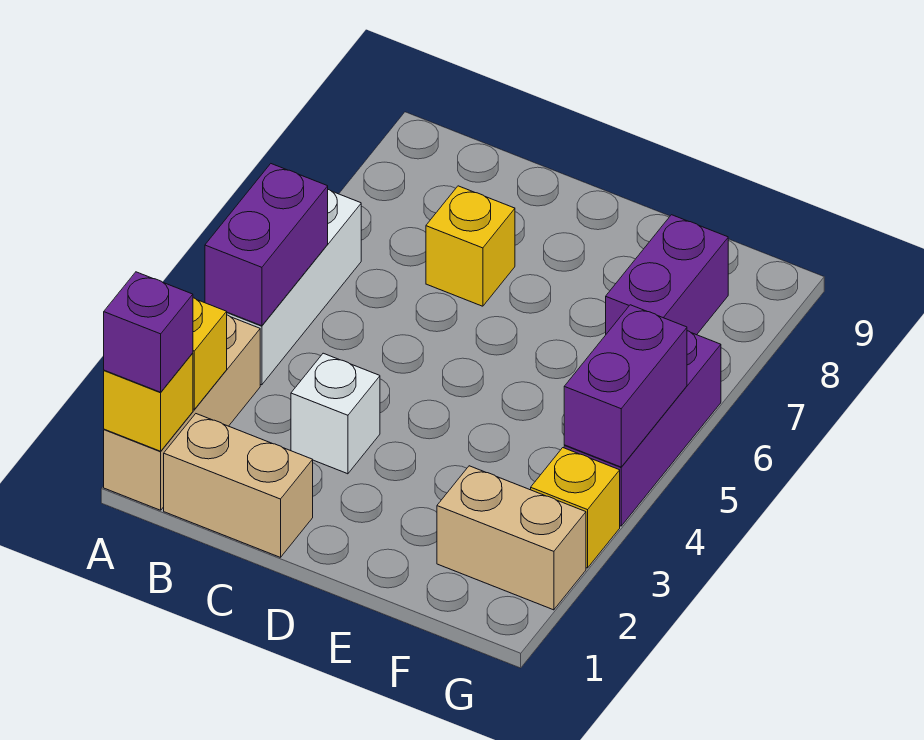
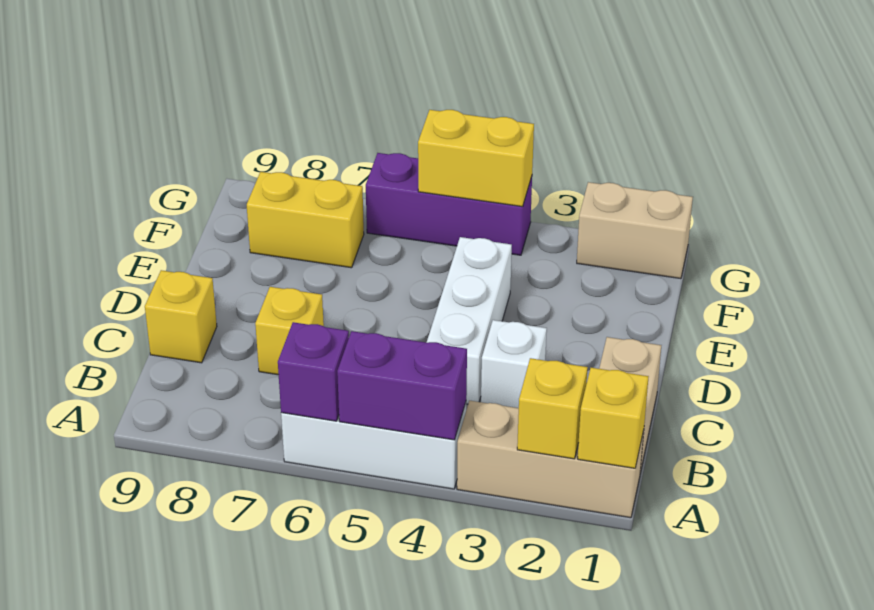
purple 1x1 brick [104,272,193,392] -> purple 1x1 brick moved to [278,322,349,421]
none -> white 1x3 brick [427,237,512,404]
tan 1x2 brick [437,466,586,610] -> tan 1x2 brick turned to [577,182,693,279]
purple 1x2 brick [606,215,728,335] -> yellow 1x2 brick [247,172,364,268]
yellow 1x1 brick [531,448,620,568] -> yellow 1x1 brick moved to [145,270,217,363]
purple 1x2 brick [564,305,687,467] -> yellow 1x2 brick [418,110,534,207]

